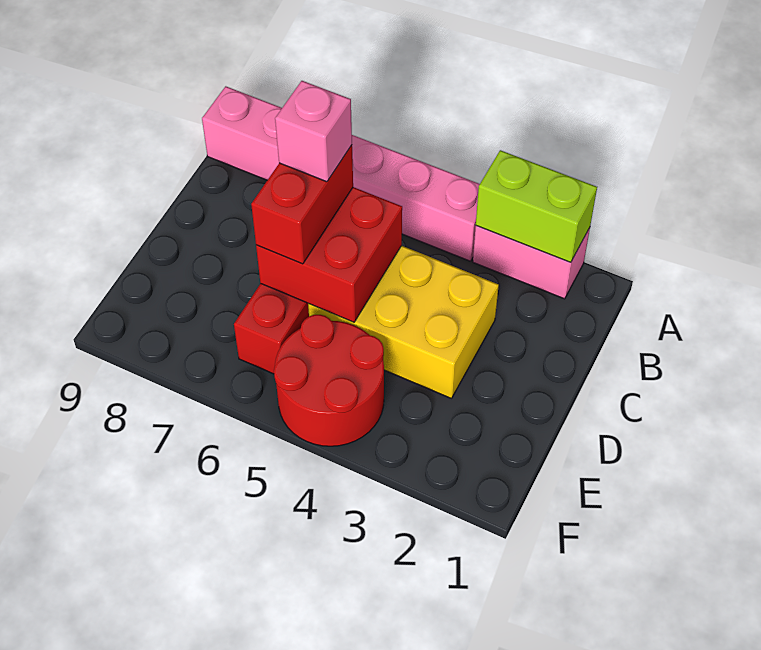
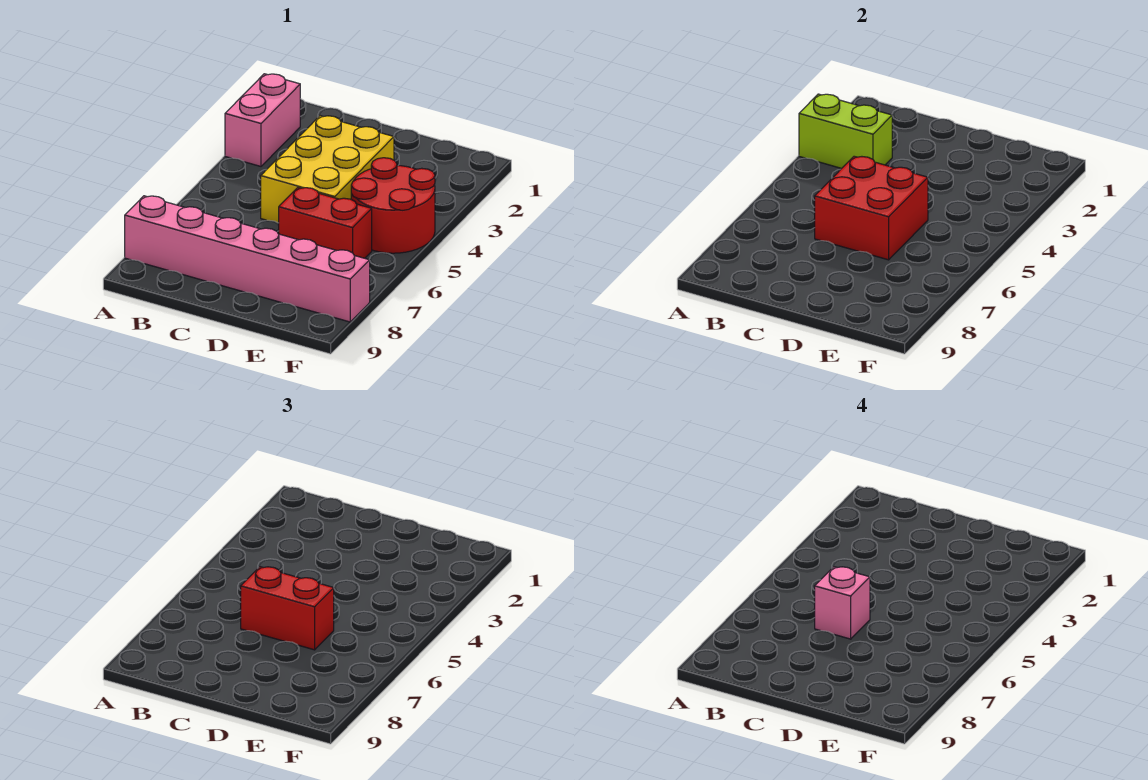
lime 1x2 brick [476,150,597,262] -> lime 1x2 brick turned to [799,94,892,168]
pink 1x6 brick [202,86,480,261] -> pink 1x6 brick turned to [125,196,370,322]

